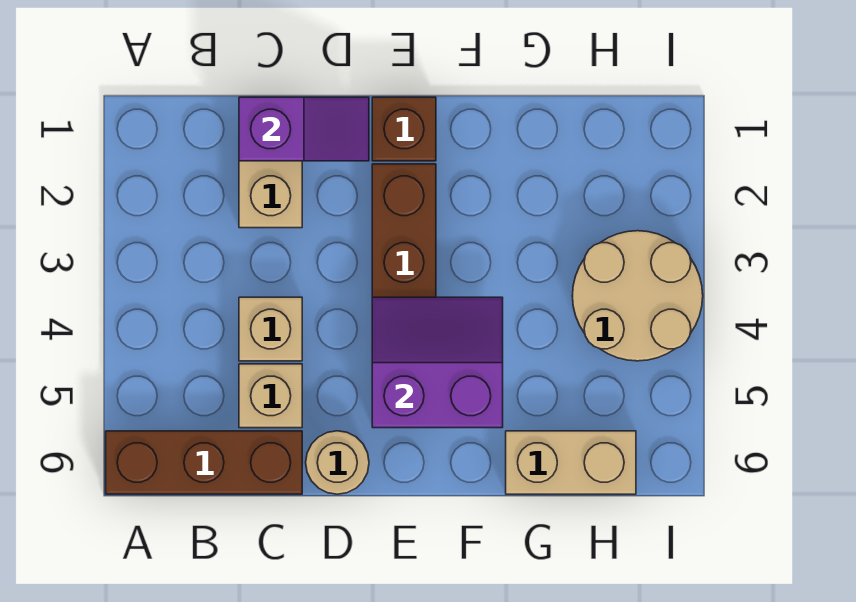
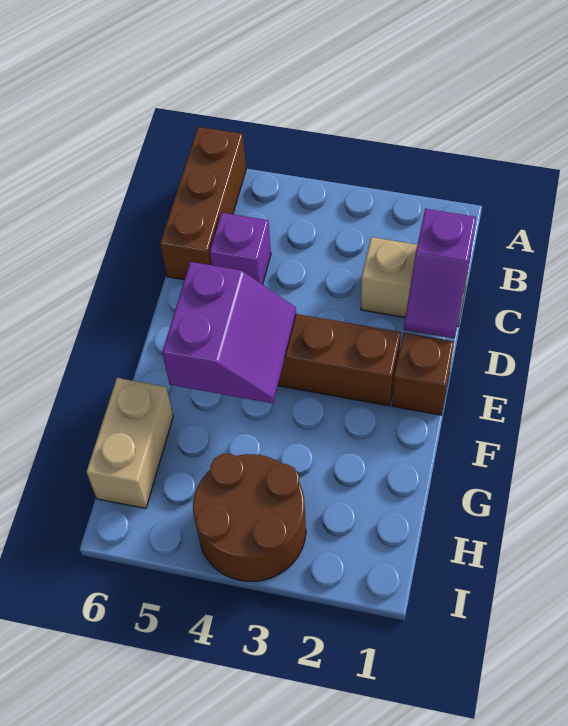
tan 1x1 brick [239,297,302,361] -> none
tan 1x1 brick [239,364,302,428] -> purple 1x1 brick [210,213,271,284]
tan 1x1 round brick [306,431,369,494] -> none
tan 2x2 round brick [572,231,703,361] -> brown 2x2 round brick [193,454,306,582]

